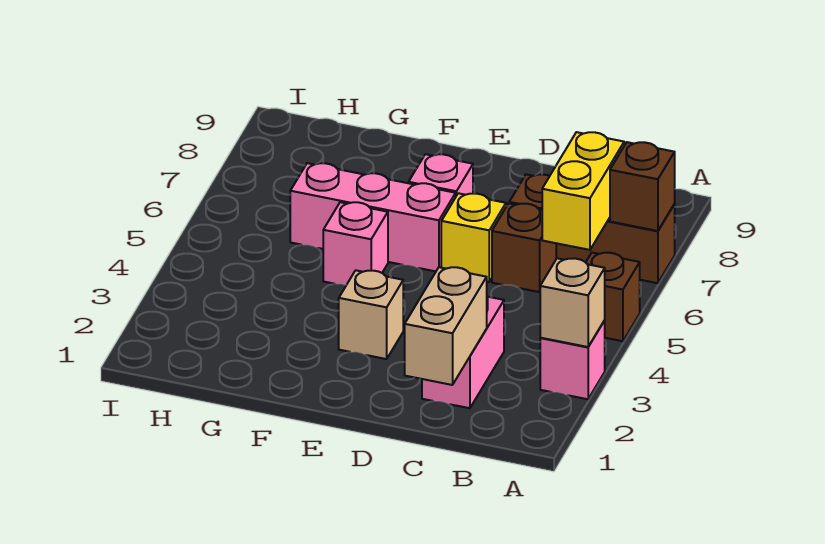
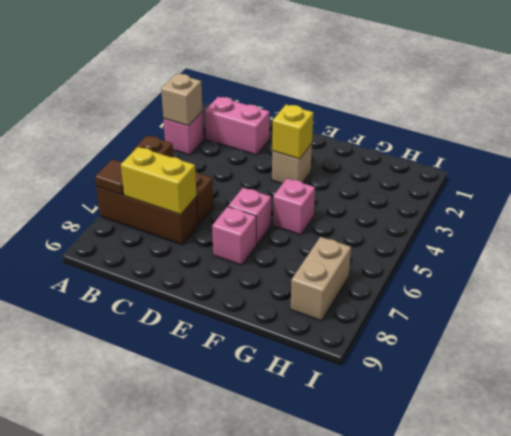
brown 1x1 brick [610,142,675,231] -> brown 1x1 tile [95,159,124,195]
yellow 1x2 brick [542,132,624,250] -> yellow 1x2 brick turned to [121,147,197,215]
tan 1x2 brick [405,267,487,385] -> tan 1x2 brick moved to [291,237,351,321]
pink 1x2 brick [422,297,504,408] -> pink 1x2 brick turned to [205,97,269,155]
yellow 1x1 brick [441,193,506,282] -> yellow 1x1 brick moved to [272,105,313,159]
pink 1x3 brick [290,163,456,271] -> pink 1x1 brick [228,188,271,245]

